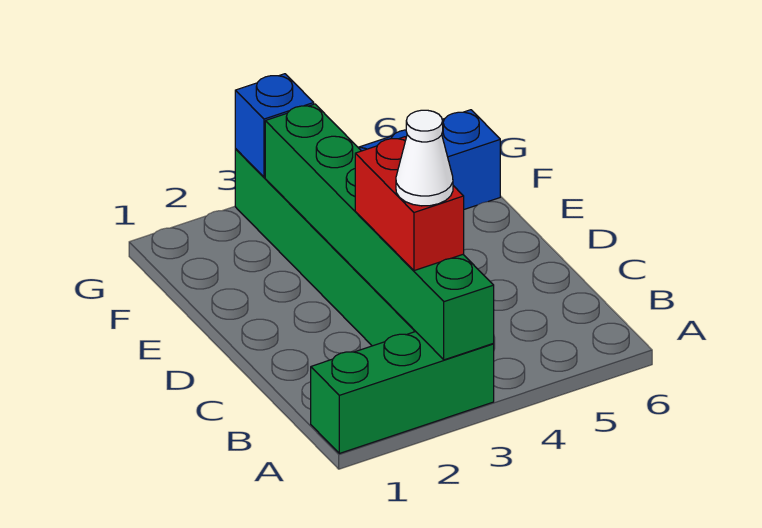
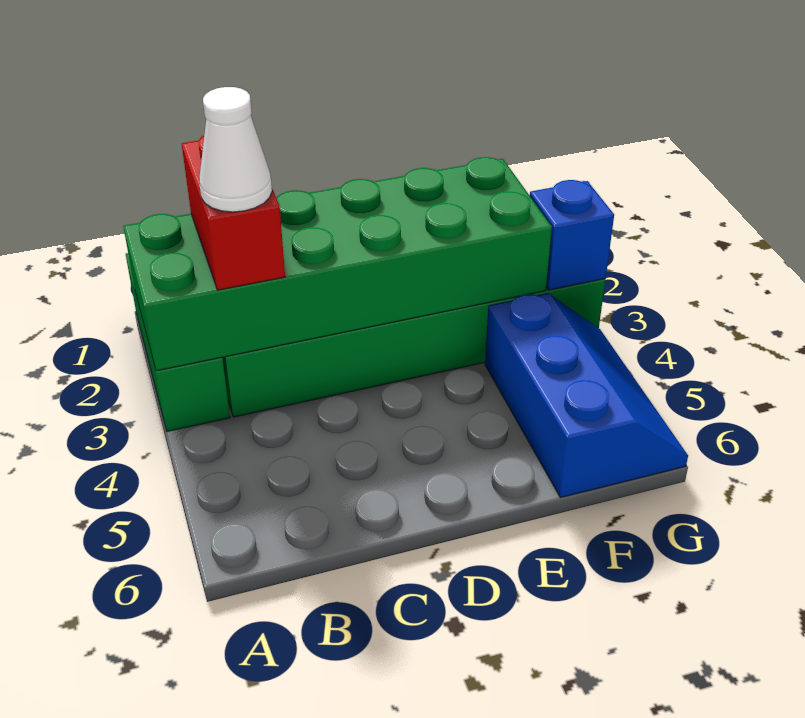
green 1x6 brick [265,104,494,360] -> green 2x6 brick [123,157,552,371]
red 1x2 brick [355,137,464,271] -> red 1x2 brick turned to [182,136,285,290]

